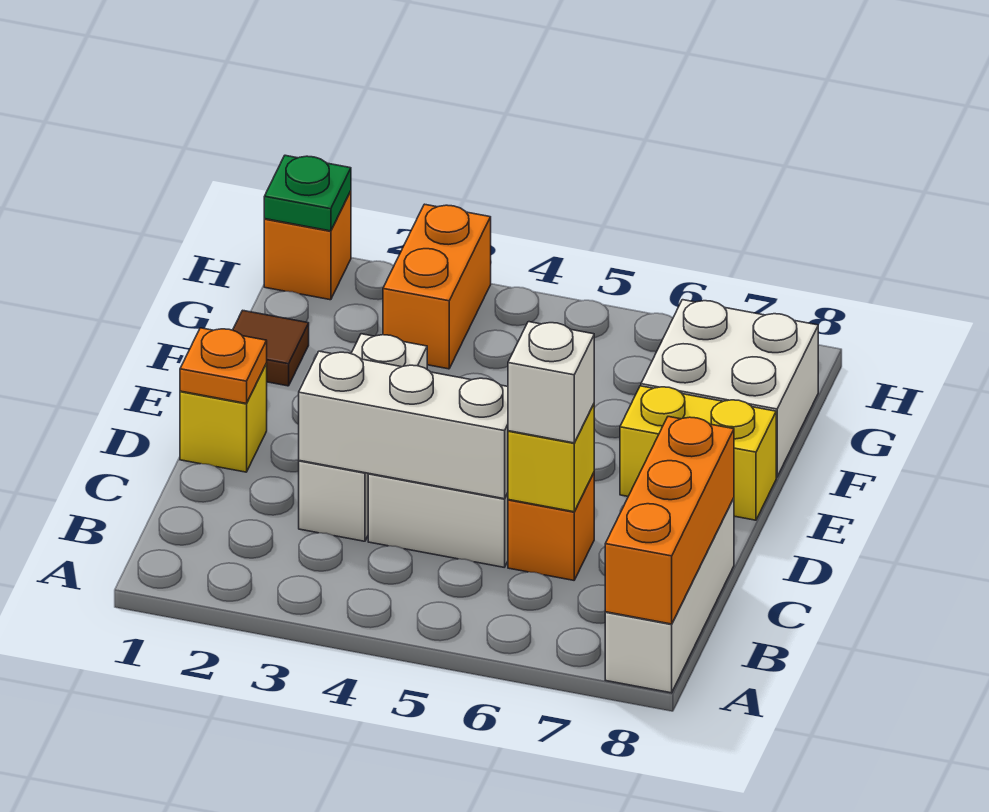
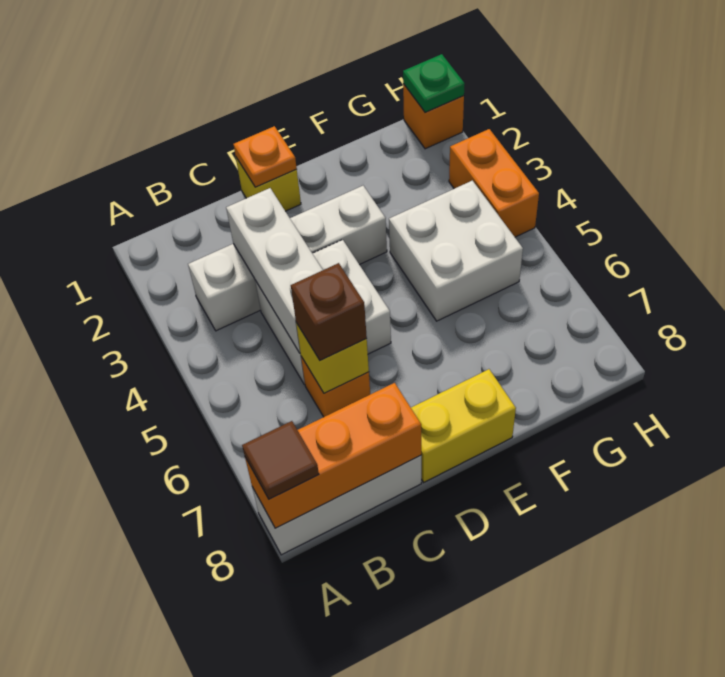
white 1x3 brick [299,334,427,541] -> white 1x4 brick [188,186,387,331]
white 1x1 brick [508,322,594,443] -> brown 1x1 brick [291,263,367,360]
yellow 1x2 brick [620,386,776,520] -> yellow 1x2 brick turned to [411,369,516,482]
brown 1x1 tile [233,310,309,386] -> brown 1x1 tile moved to [242,421,319,499]
white 2x2 brick [641,300,818,477] -> white 2x2 brick moved to [389,181,523,321]
orange 1x2 brick [383,204,491,369] -> orange 1x2 brick turned to [449,129,539,237]

